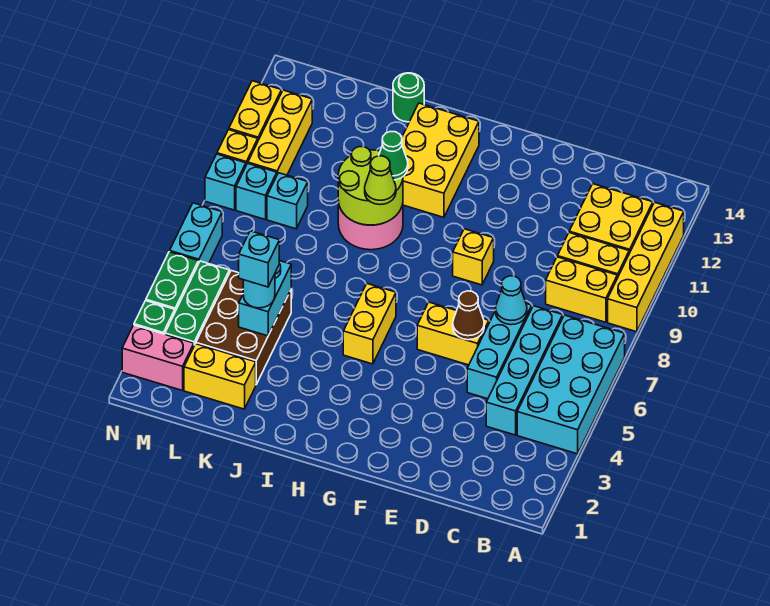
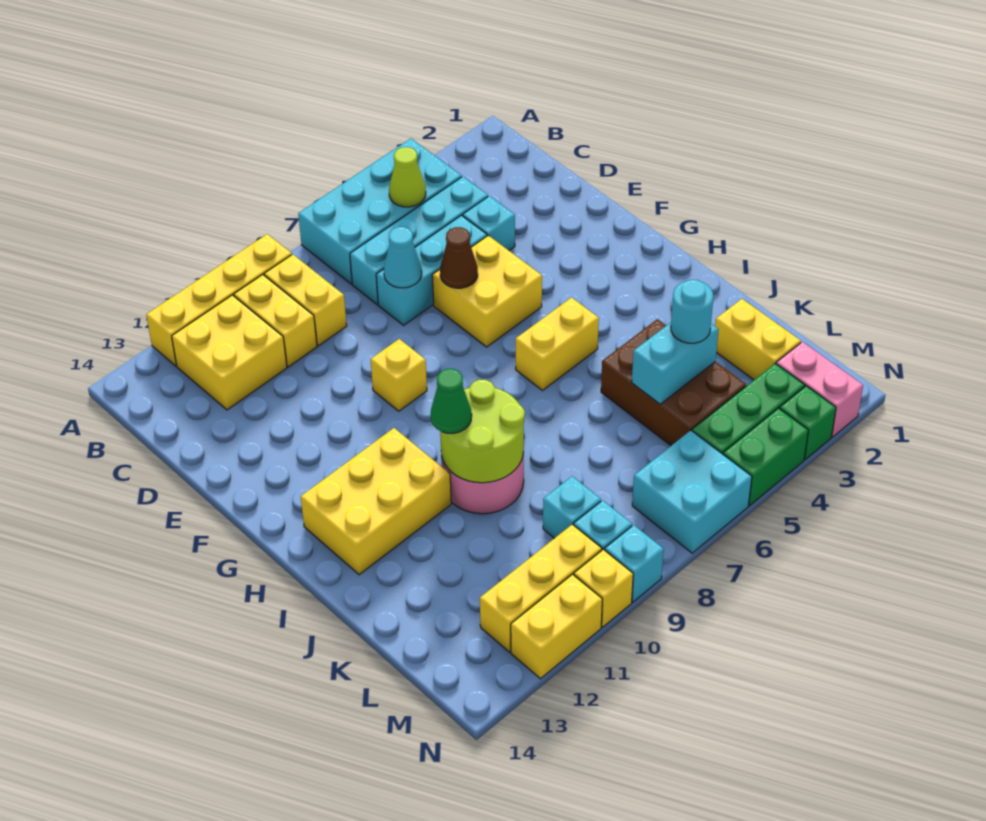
yellow 1x2 brick [417,302,489,365] -> yellow 2x2 brick [432,235,542,347]
lime 1x1 cone [365,156,396,205] -> lime 1x1 cone moved to [389,147,426,207]
green 1x1 round brick [393,73,424,122] -> none
brown 2x3 brick [196,271,291,384] -> brown 2x3 brick turned to [601,319,746,445]
cyan 1x1 brick [239,231,279,287] -> cyan 1x1 brick moved to [463,196,515,250]
cyan 1x2 brick [170,203,222,264] -> cyan 2x2 brick [632,430,752,553]

